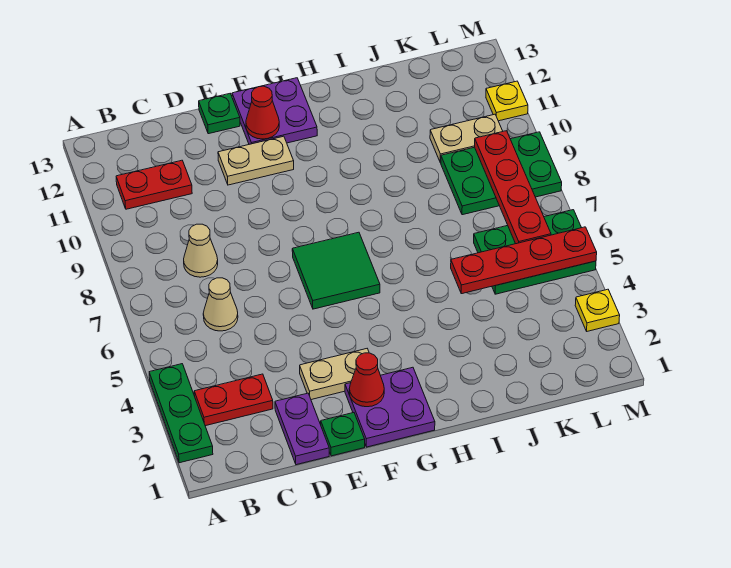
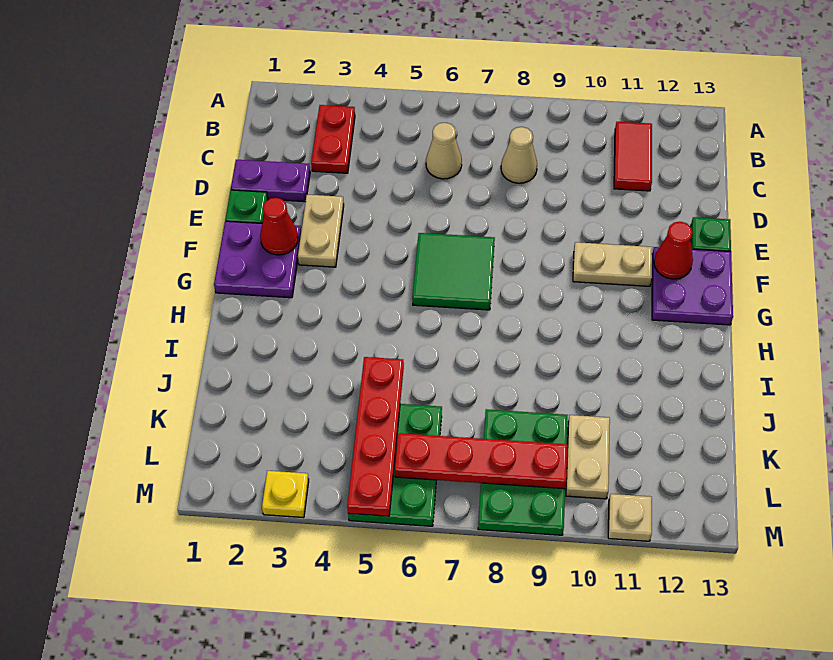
green 1x3 plate [149,364,213,463] -> none
red 1x2 plate [116,160,192,209] -> red 1x2 tile [614,122,652,191]
tan 1x2 plate [218,136,294,185] -> tan 1x2 plate turned to [573,242,652,286]
yellow 1x1 plate [486,81,528,121] -> tan 1x1 plate [608,494,652,541]

